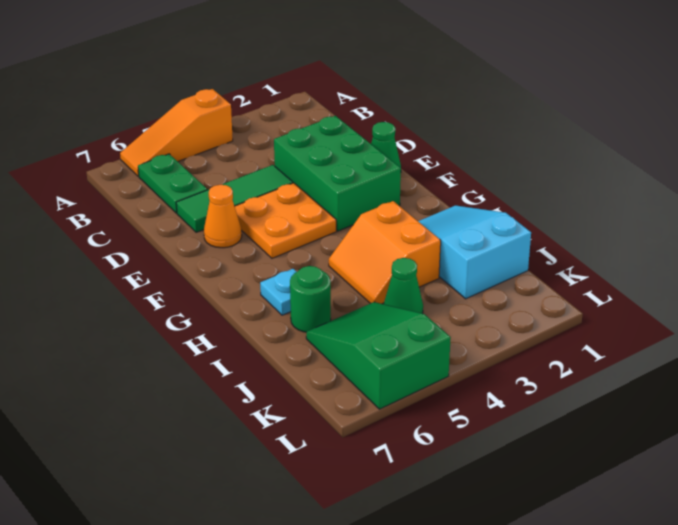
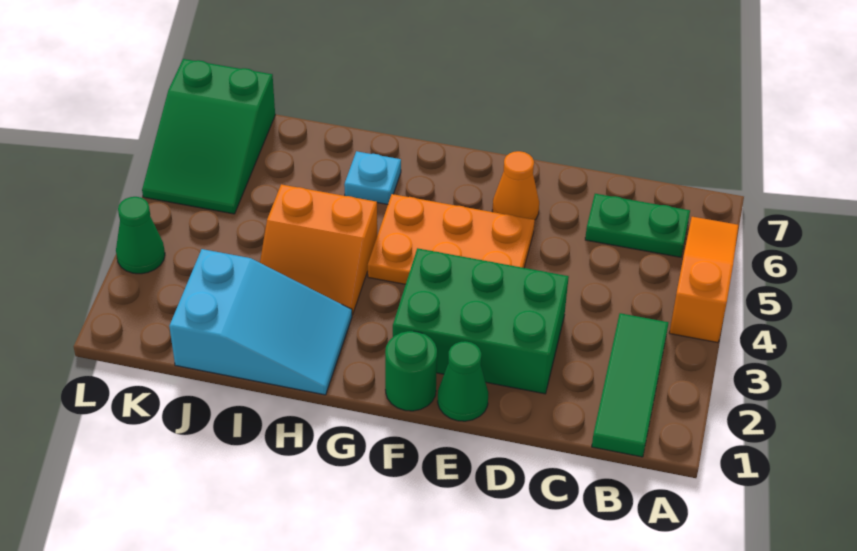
green 1x3 tile [176,165,293,232] -> green 1x3 tile moved to [592,313,669,457]
orange 2x2 plate [235,183,336,258] -> orange 2x3 plate [368,194,535,284]
orange 2x2 slope [329,201,441,304] -> orange 2x2 slope turned to [260,184,377,315]
green 1x1 round brick [290,266,331,332] -> green 1x1 round brick moved to [385,331,437,411]
green 1x1 cone [384,258,423,314] -> green 1x1 cone moved to [116,197,165,274]
green 2x3 slope [306,302,451,409] -> green 2x3 slope turned to [142,59,275,214]

